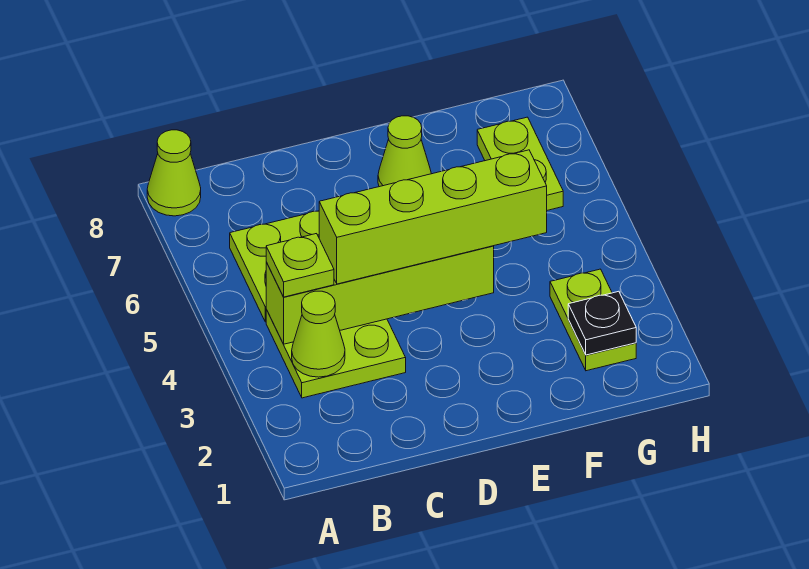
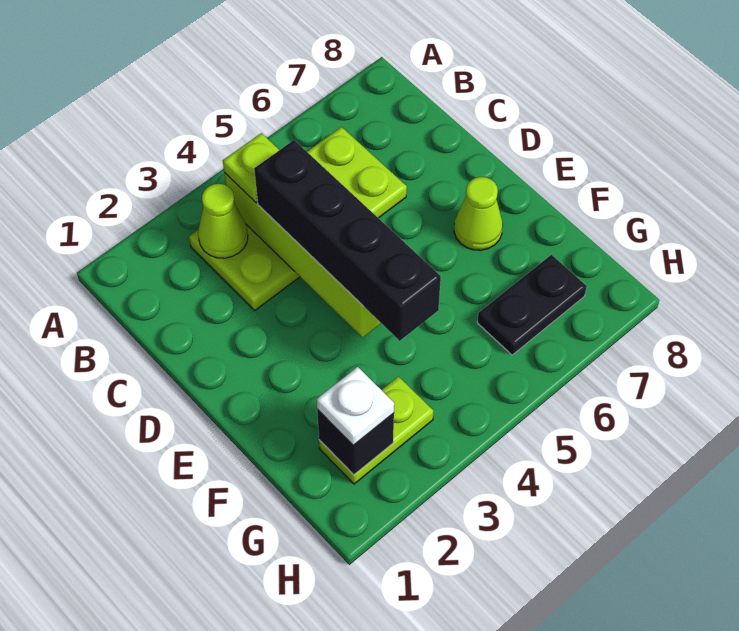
lime 1x1 cone [147,130,201,216] -> none
lime 1x4 brick [319,150,547,284] -> black 1x4 brick [254,140,441,341]
black 1x1 plate [568,291,636,355] -> black 1x1 brick [317,410,394,475]
none -> white 1x1 plate [317,367,394,445]
lime 1x2 plate [477,117,563,210] -> black 1x2 plate [477,255,587,355]

